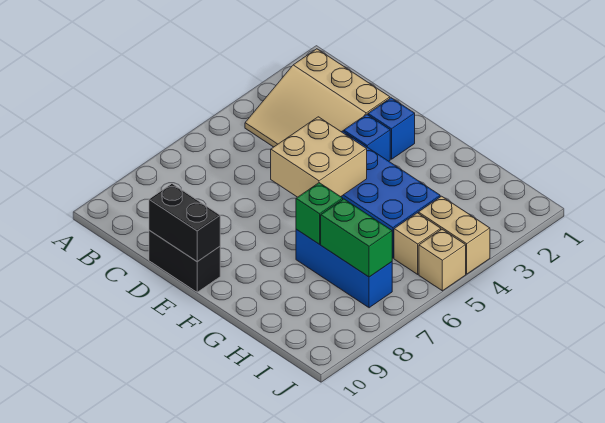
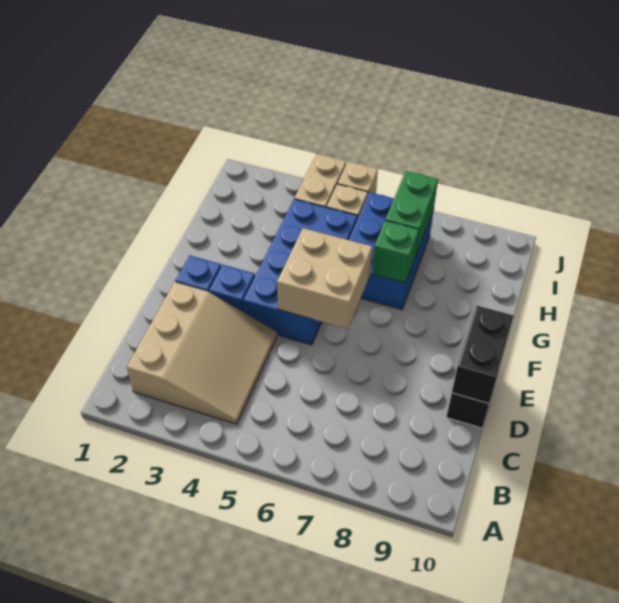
blue 1x3 brick [296,229,392,308] -> blue 2x3 brick [349,192,434,309]

